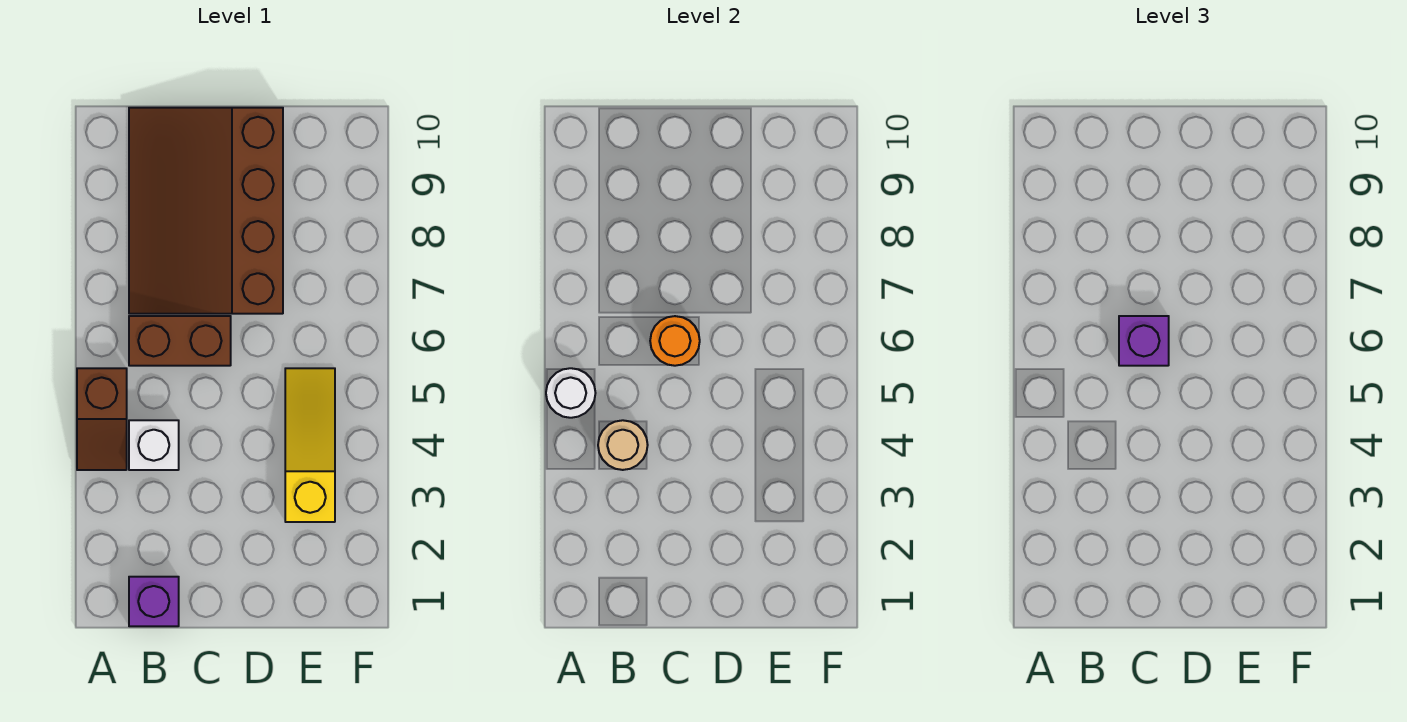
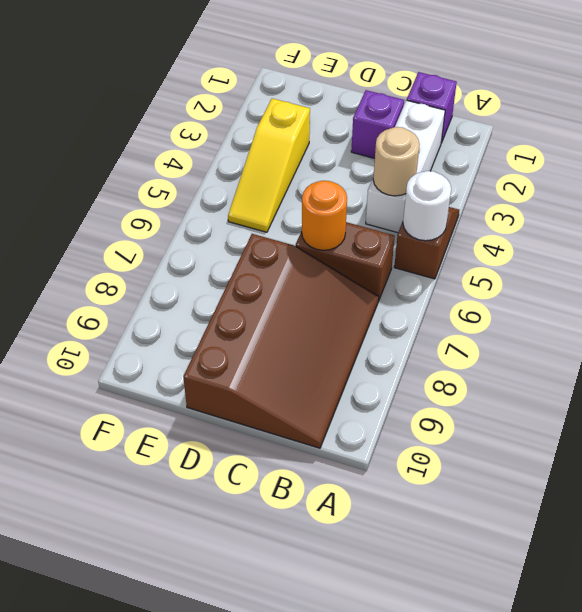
white 1x1 brick [129,420,179,470] -> white 1x3 brick [366,100,445,233]
purple 1x1 brick [1119,316,1169,366] -> purple 1x1 brick moved to [351,90,404,158]

